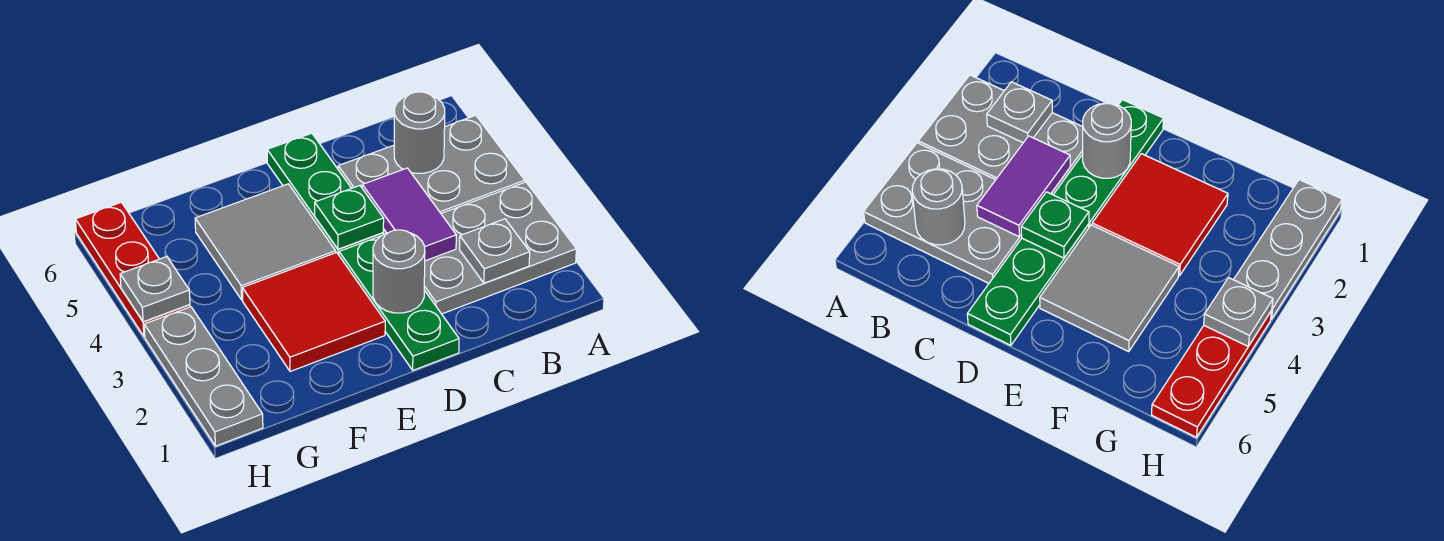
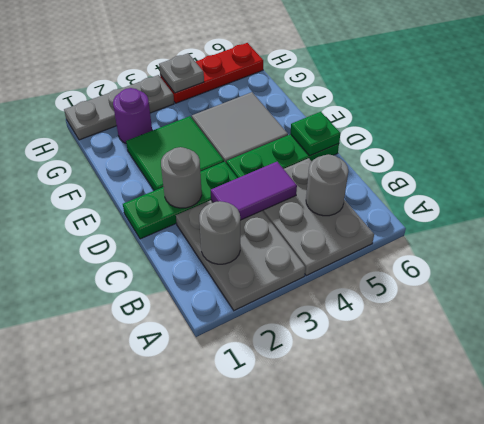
grey 1x1 plate [460,219,530,283] -> grey 1x1 round brick [199,201,240,264]
green 1x1 plate [315,186,384,249] -> green 1x1 plate moved to [291,112,340,156]
red 2x2 tile [242,252,385,371] -> green 2x2 tile [126,116,224,191]
none -> purple 1x1 round brick [113,88,152,143]

